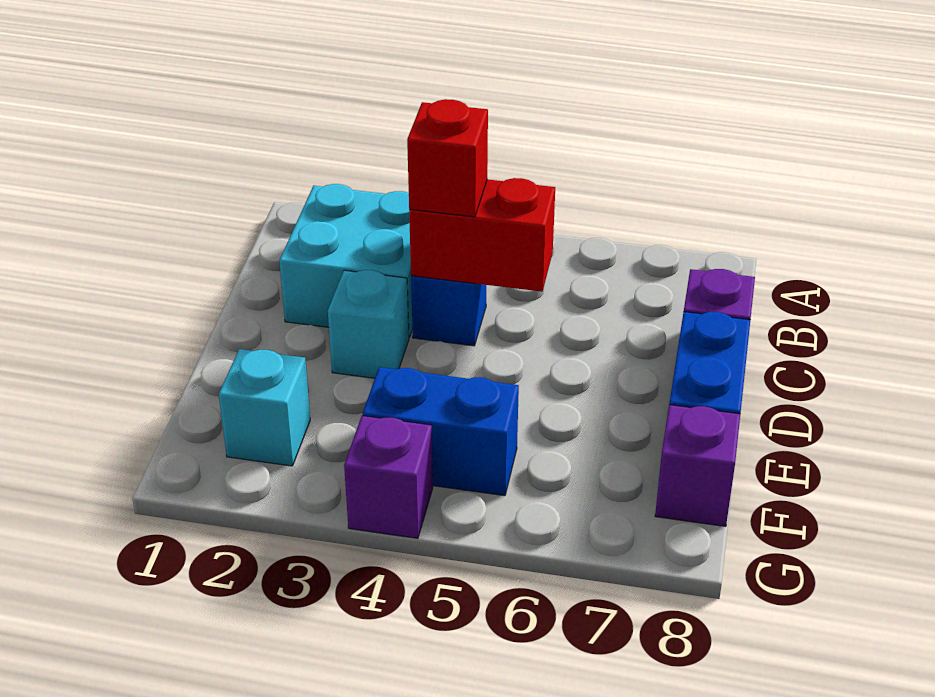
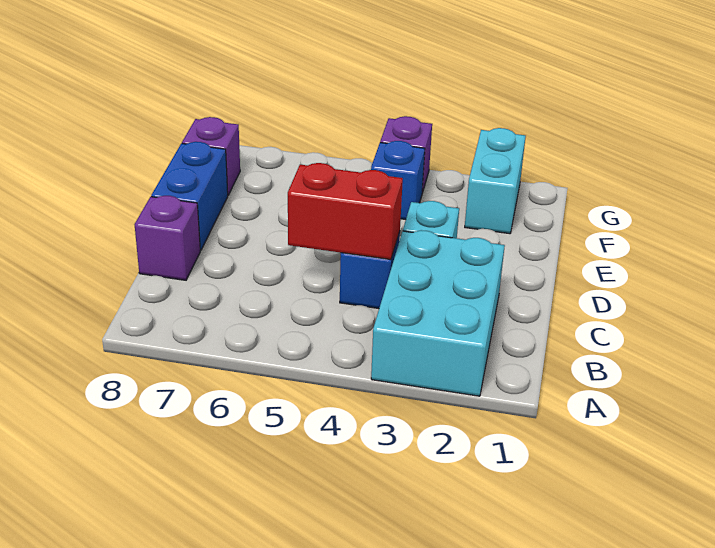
cyan 2x2 brick [279,184,413,337] -> cyan 2x3 brick [371,230,505,396]
red 1x1 brick [407,99,488,217] -> none
cyan 1x1 brick [219,349,310,466] -> cyan 1x2 brick [465,128,526,234]
blue 1x2 brick [363,367,519,496] -> blue 1x1 brick [371,141,425,220]

